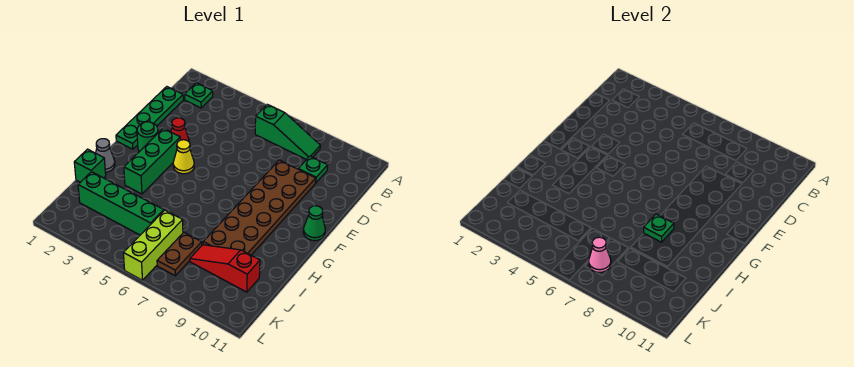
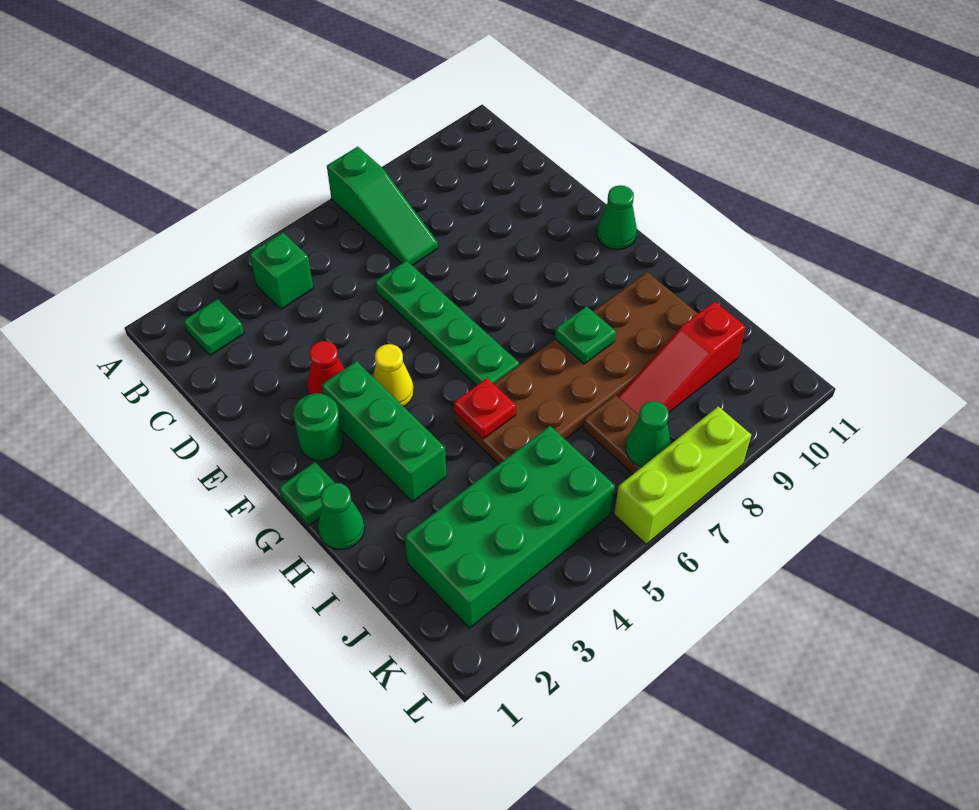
green 1x3 slope [255,104,320,160] -> green 1x3 slope turned to [327,147,438,265]
green 1x4 plate [116,87,183,149] -> green 1x4 plate moved to [375,261,519,386]
green 1x1 plate [299,156,328,183] -> green 1x1 plate moved to [279,462,335,526]
brown 2x6 plate [203,160,316,255] -> brown 2x6 plate turned to [454,272,698,464]
grey 1x1 cone [96,139,115,172] -> green 1x1 cone [318,483,364,549]
none -> red 1x1 plate [454,378,516,439]
green 1x1 brick [74,149,106,182] -> green 1x1 brick moved to [250,232,313,309]
green 1x4 brick [78,172,164,235] -> green 2x4 brick [405,426,615,628]
lime 1x3 brick [124,210,183,280] -> lime 1x3 brick turned to [614,406,751,544]
pink 1x1 cone [589,237,611,272] -> green 1x1 cone [626,401,671,467]

